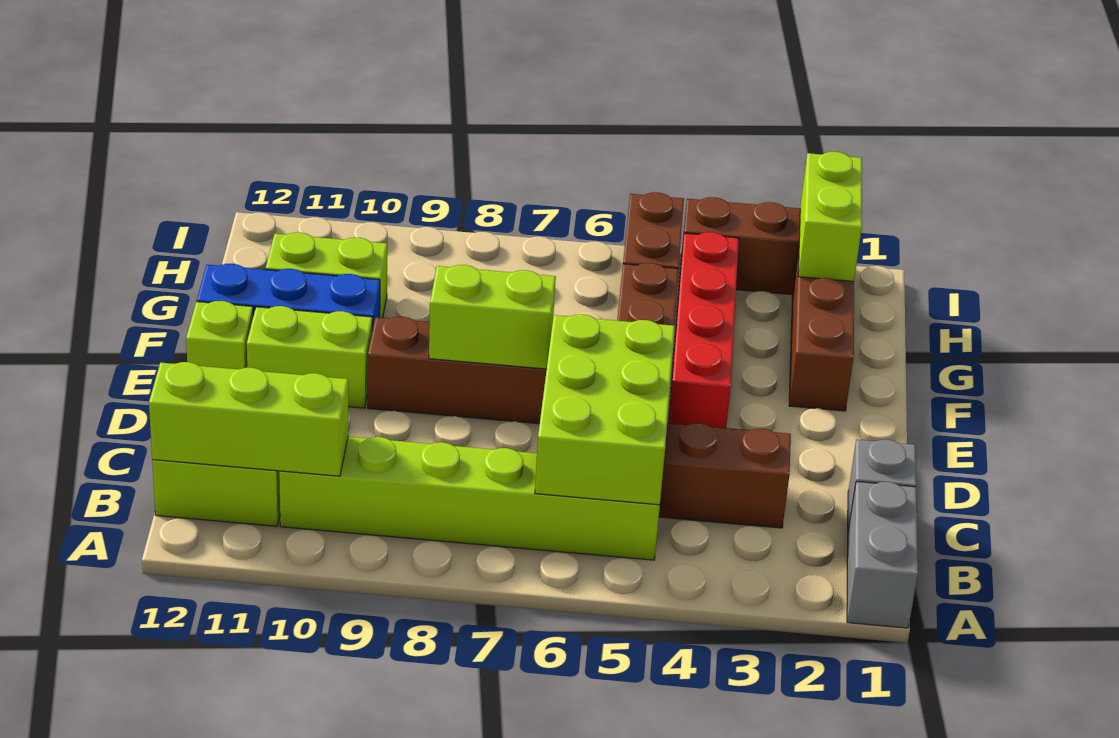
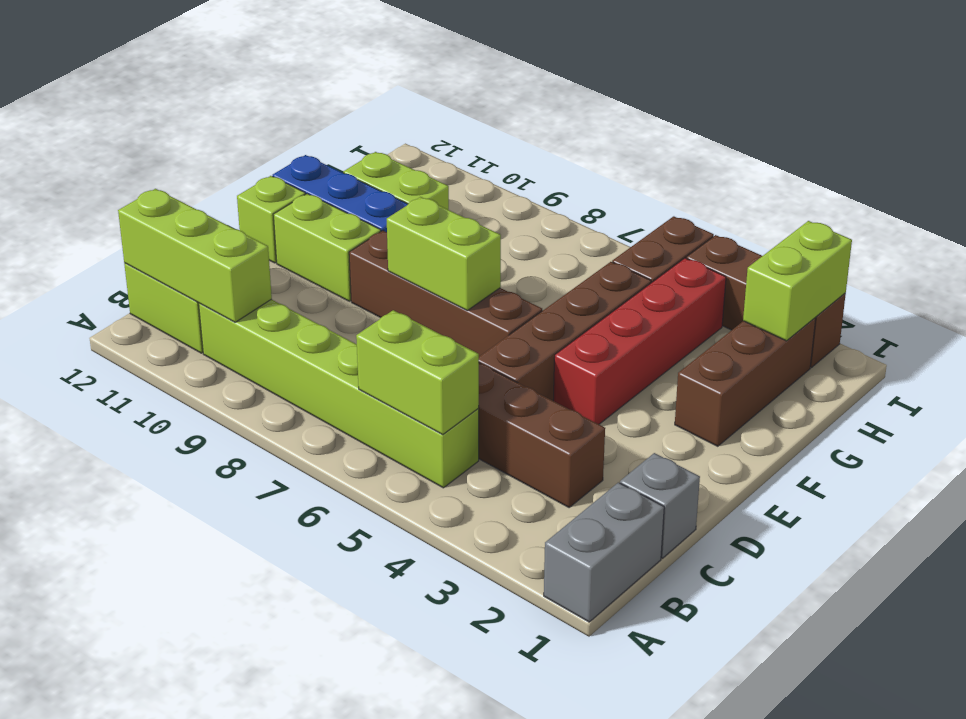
lime 2x3 brick [535,314,675,505] -> lime 1x2 brick [356,310,479,434]

